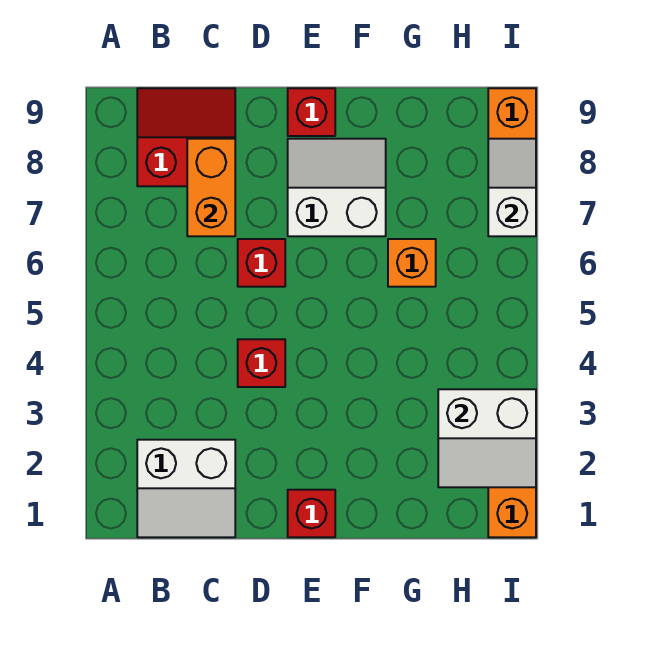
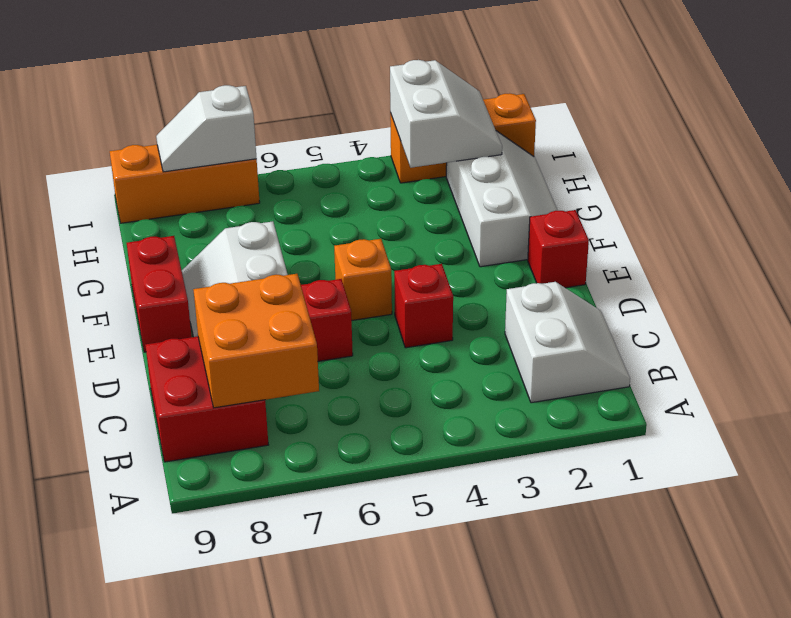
red 2x2 slope [137,88,235,186] -> red 2x2 brick [145,336,268,462]
orange 1x2 brick [187,139,235,236] -> orange 2x2 brick [193,274,319,408]
red 1x1 brick [288,88,335,136] -> red 1x2 brick [127,236,192,352]
none -> white 2x3 slope [446,131,558,267]
orange 1x1 brick [388,239,436,287] -> orange 1x1 brick moved to [334,239,392,320]

